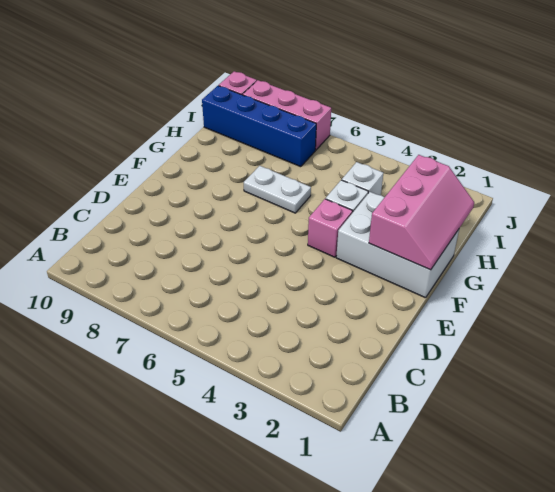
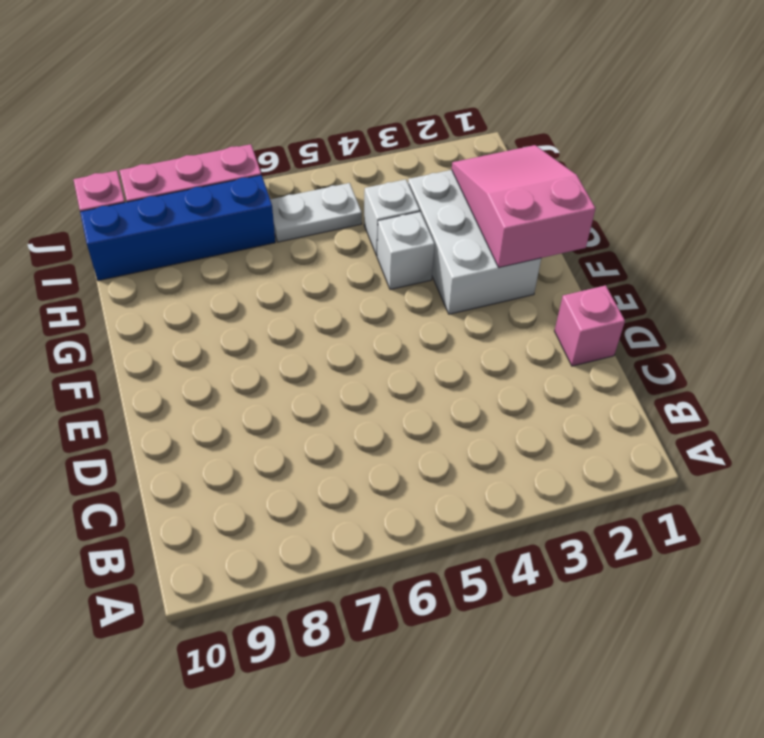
white 2x3 brick [336,192,459,298] -> white 2x3 brick turned to [408,170,541,314]
pink 2x3 slope [369,155,474,270] -> pink 2x3 slope turned to [452,145,596,268]
pink 1x1 brick [308,199,353,257] -> pink 1x1 brick moved to [555,285,625,366]
white 1x2 plate [244,166,311,213] -> white 1x2 plate moved to [270,183,362,242]

